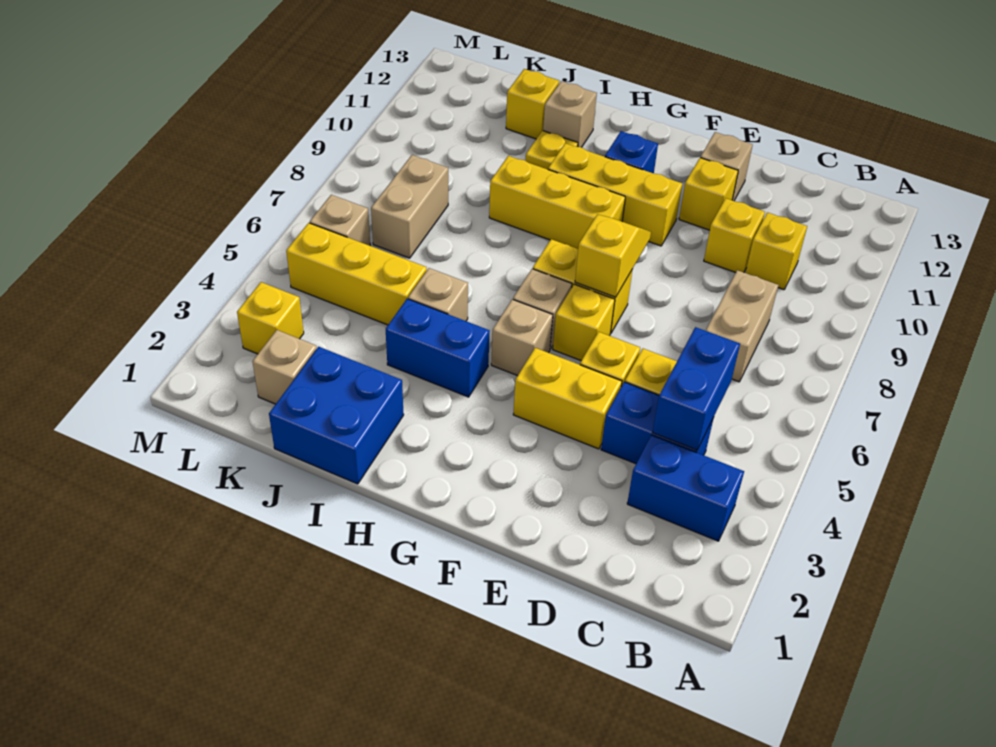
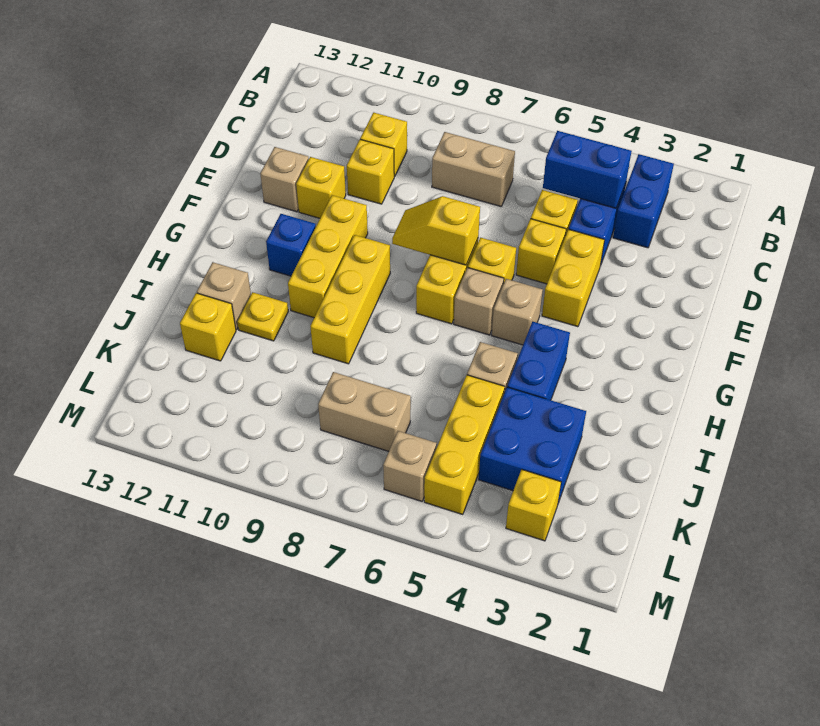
blue 2x2 brick [269,347,404,484] -> blue 2x2 brick moved to [479,387,586,503]
tan 1x1 brick [252,330,317,404] -> none

